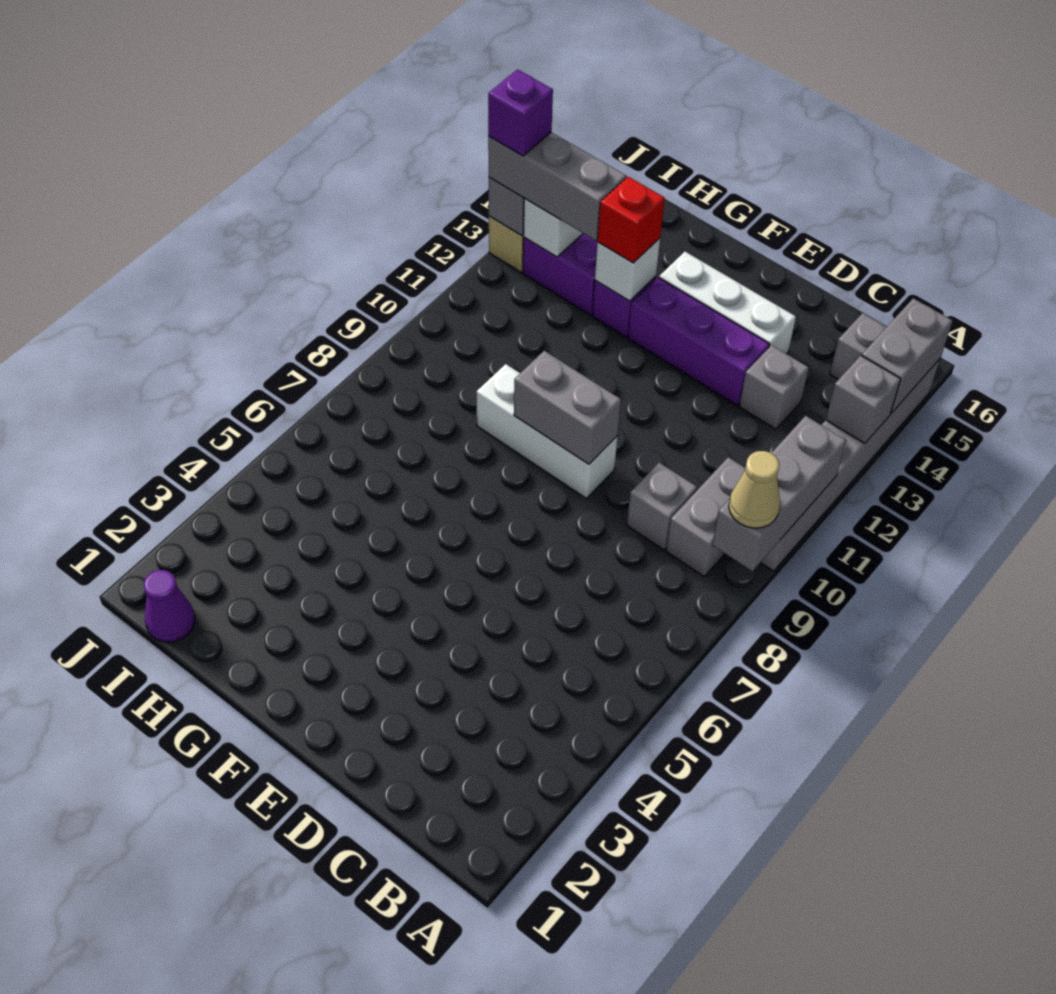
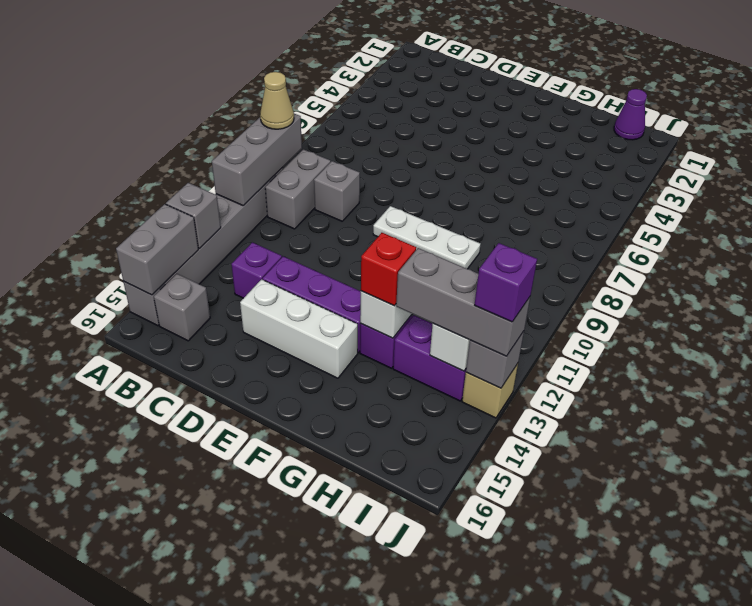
grey 1x1 brick [739,345,809,429] -> purple 1x1 brick [231,242,282,298]
white 1x3 brick [476,364,618,498] -> white 1x3 plate [373,206,481,269]
grey 1x2 brick [514,351,621,464] -> none

